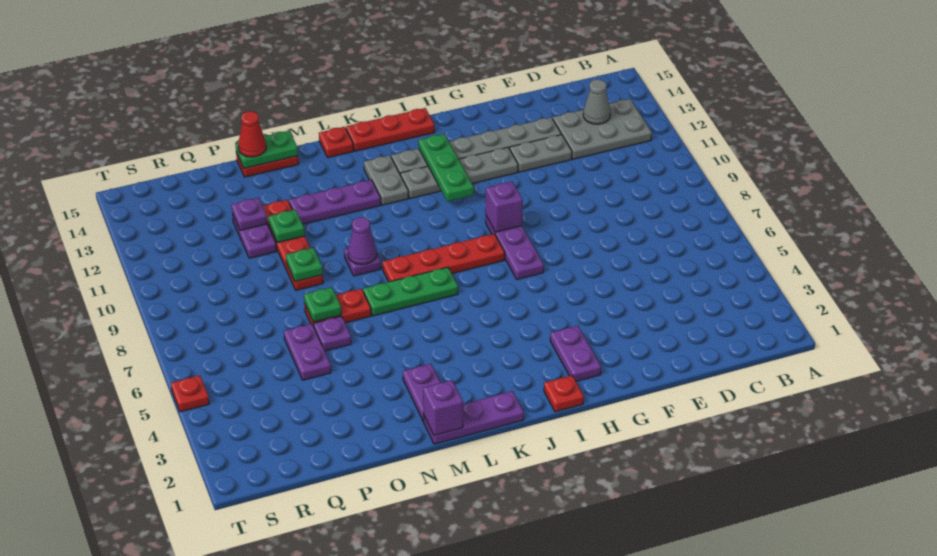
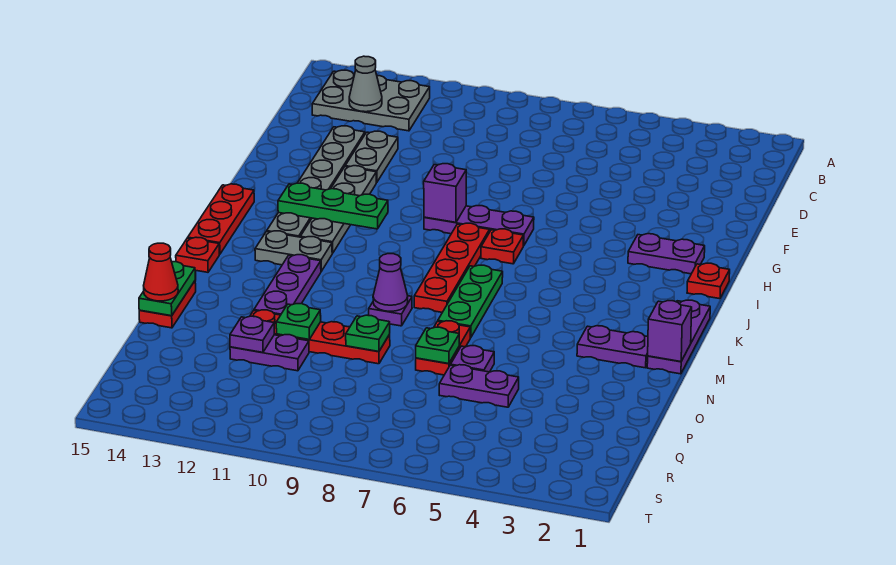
grey 2x3 plate [553,99,652,159] -> grey 2x3 plate turned to [312,70,430,131]
red 1x1 plate [171,375,209,412] -> red 1x1 plate moved to [481,229,524,264]

